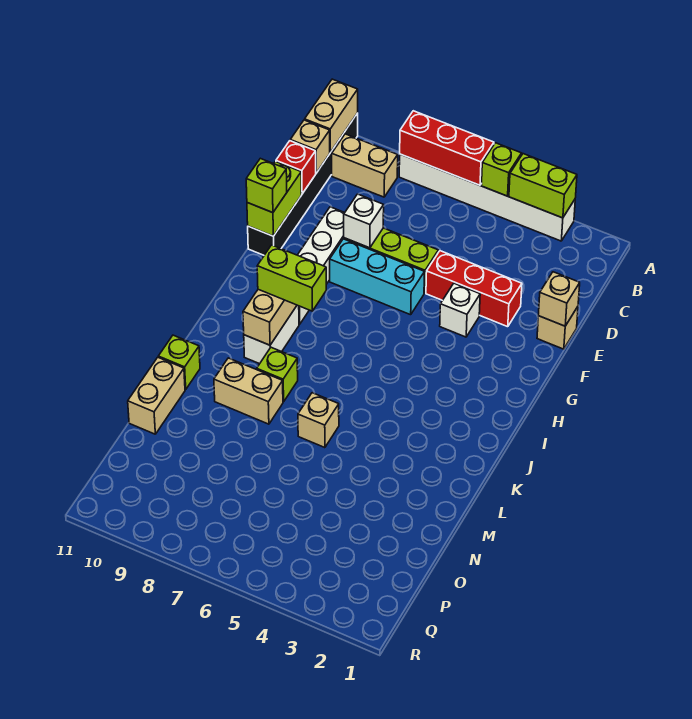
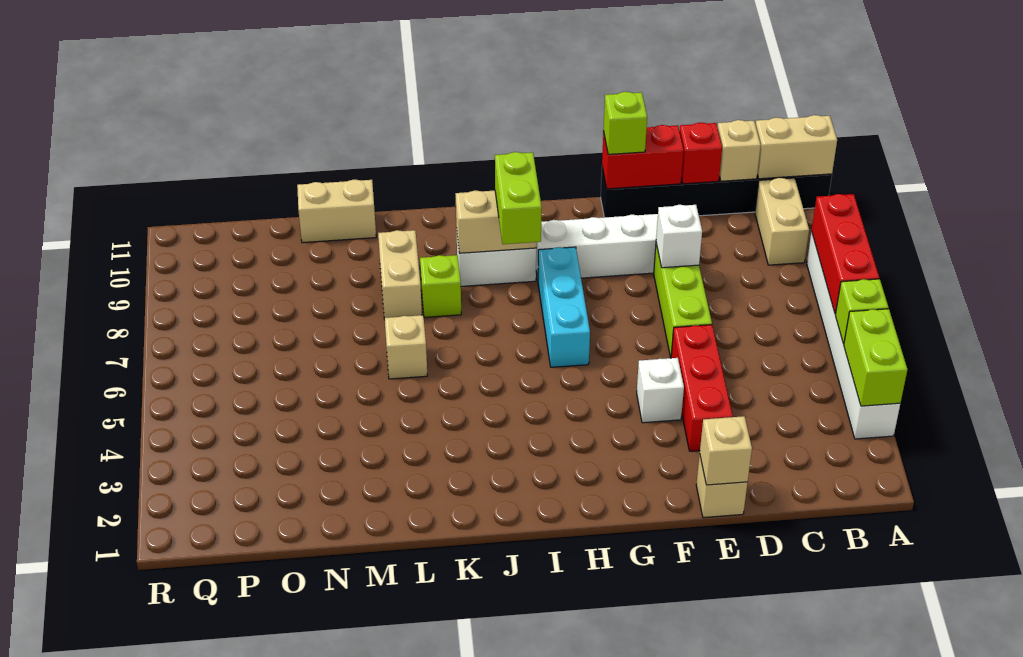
lime 1x2 brick [247,162,302,236] -> red 1x2 brick [602,125,684,189]
cyan 1x3 brick [330,239,425,315] -> cyan 1x3 brick moved to [538,247,590,367]
lime 1x1 brick [158,335,200,389] -> none

